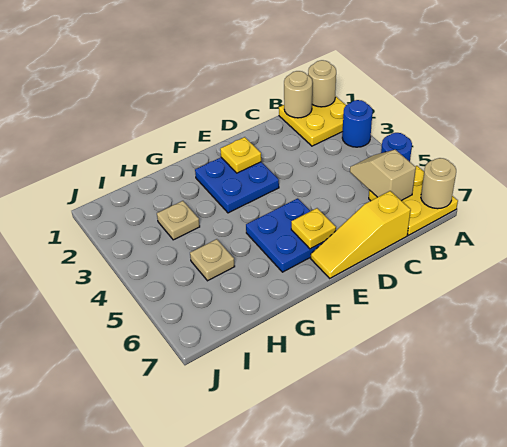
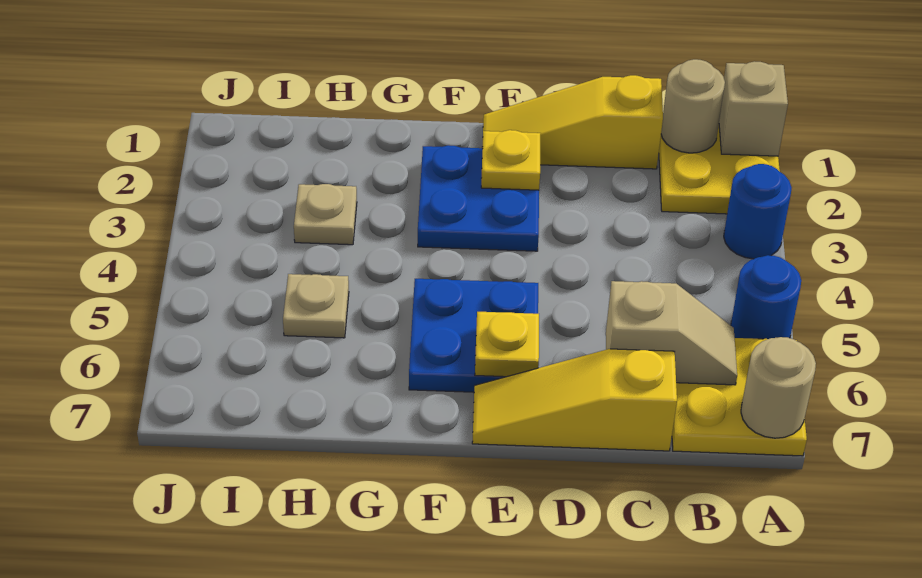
tan 1x1 round brick [308,60,336,107] -> tan 1x1 brick [719,61,788,156]
tan 1x2 slope [350,150,416,201] -> tan 1x2 slope turned to [606,281,737,385]
none -> yellow 1x3 slope [483,75,663,169]

